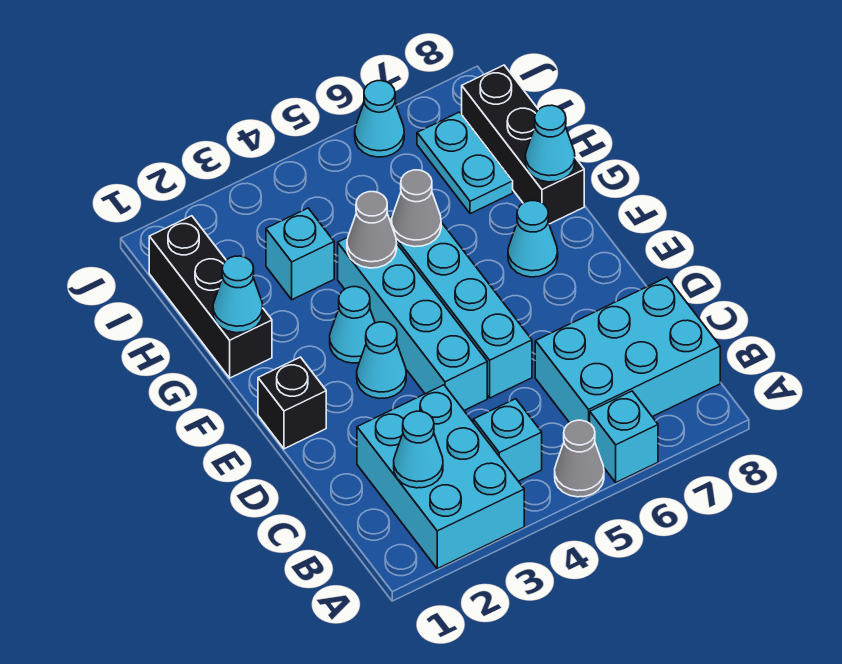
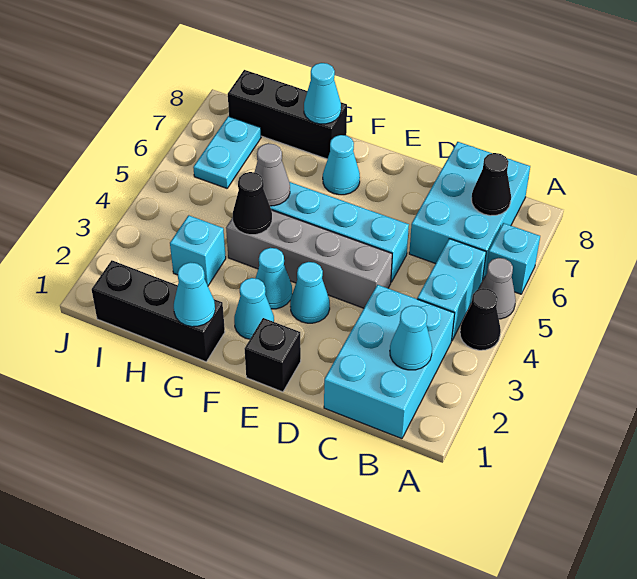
cyan 2x3 brick [357,385,524,569] -> cyan 2x3 brick turned to [324,285,455,439]
none -> black 1x1 cone [460,288,501,350]
cyan 1x1 brick [473,399,542,481] -> cyan 1x2 brick [417,239,486,341]
none -> black 1x1 cone [471,153,511,216]
cyan 1x4 brick [338,237,487,410] -> grey 1x4 brick [226,210,392,308]
grey 1x1 cone [347,192,397,268] -> black 1x1 cone [233,172,272,235]
cyan 1x2 plate [417,112,513,214] -> cyan 1x2 plate turned to [193,116,261,188]
cyan 1x1 cone [355,81,404,157] -> cyan 1x1 cone moved to [234,278,274,339]

